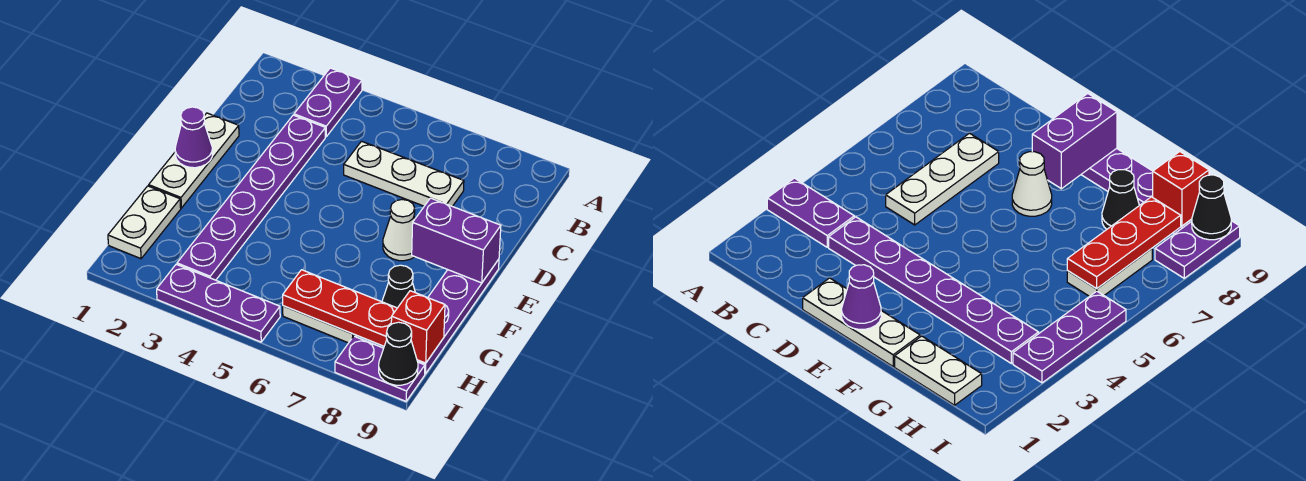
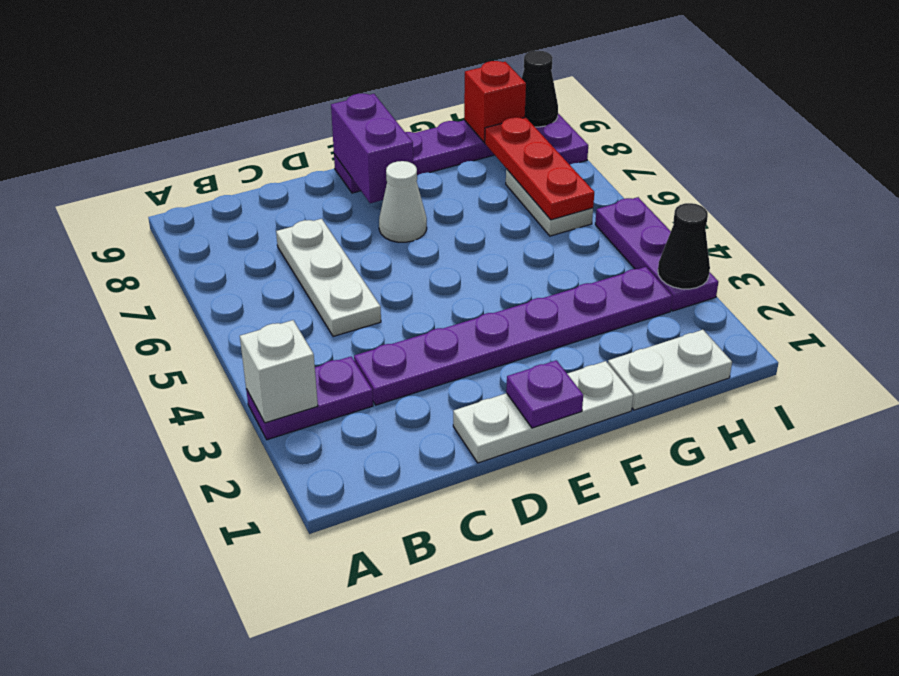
none -> white 1x1 brick [240,320,318,423]
purple 1x1 cone [175,107,213,168] -> purple 1x1 plate [506,360,583,428]
black 1x1 cone [382,265,415,308] -> black 1x1 cone moved to [658,203,710,289]

